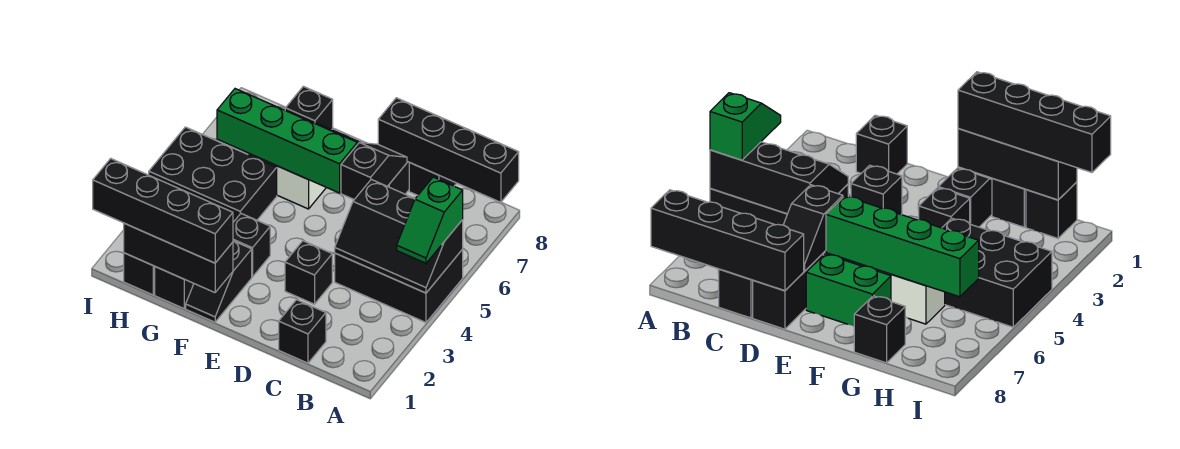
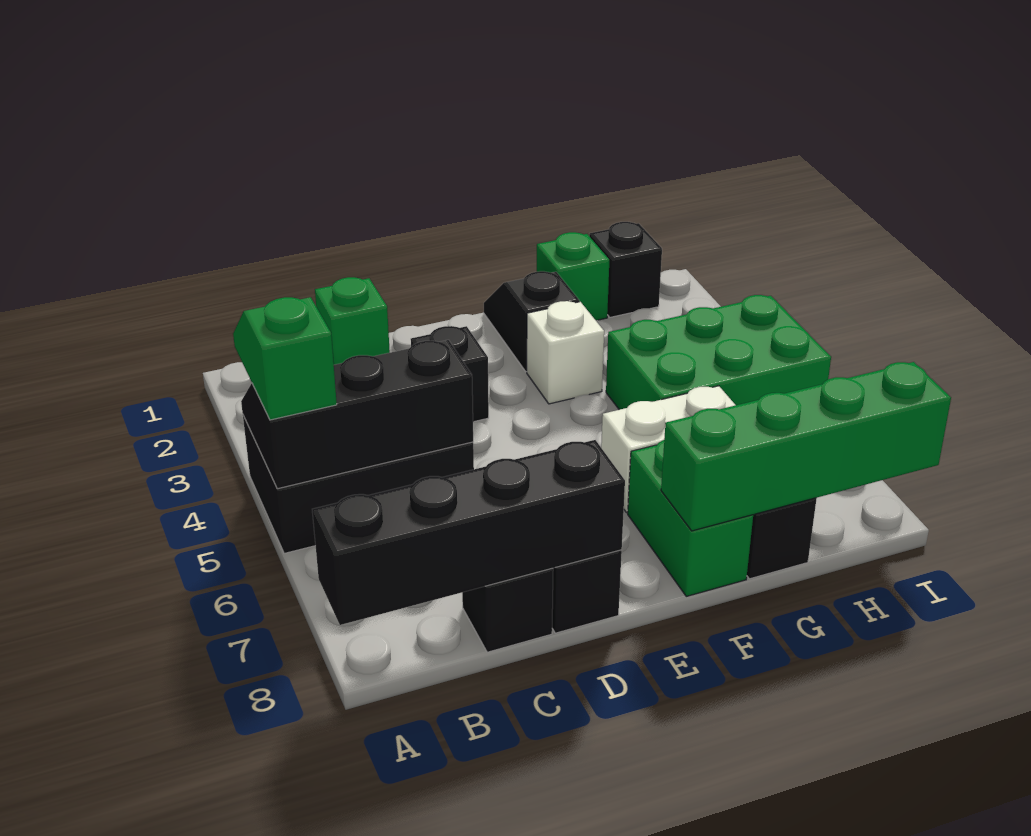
black 1x1 brick [279,300,326,363] -> green 1x1 brick [315,277,390,365]
black 1x2 slope [341,143,407,199] -> none
green 1x4 brick [217,89,357,193] -> green 1x4 brick moved to [661,362,951,531]
green 1x2 brick [806,254,891,326] -> green 1x2 brick turned to [628,440,753,596]
black 1x3 brick [124,223,233,293] -> none
black 1x4 brick [93,158,233,263] -> none
black 1x1 brick [233,214,270,277] -> white 1x1 brick [527,301,604,404]
black 1x1 brick [155,267,194,308] -> green 1x1 brick [537,232,609,320]
black 2x3 brick [149,127,277,222] -> green 2x3 brick [606,295,831,410]

